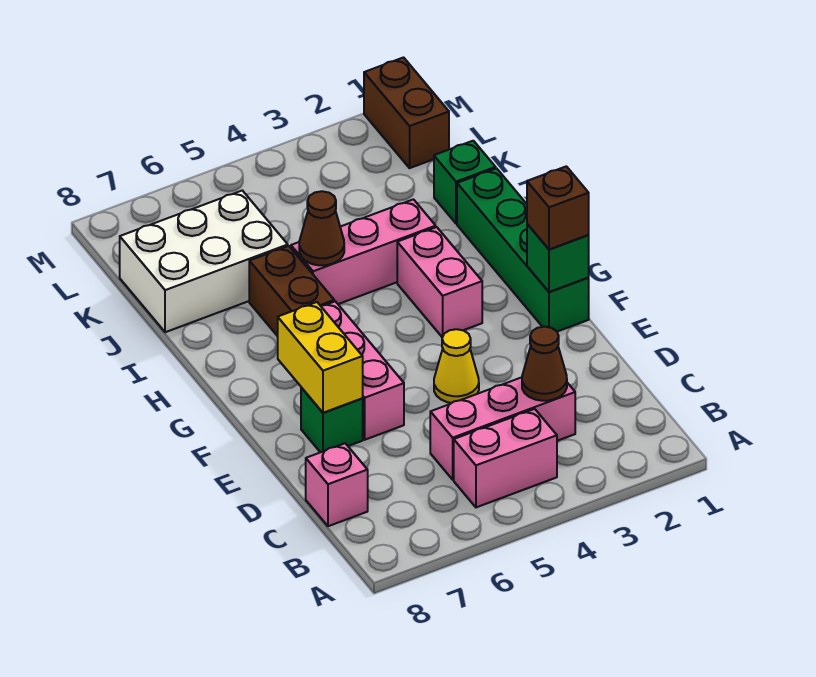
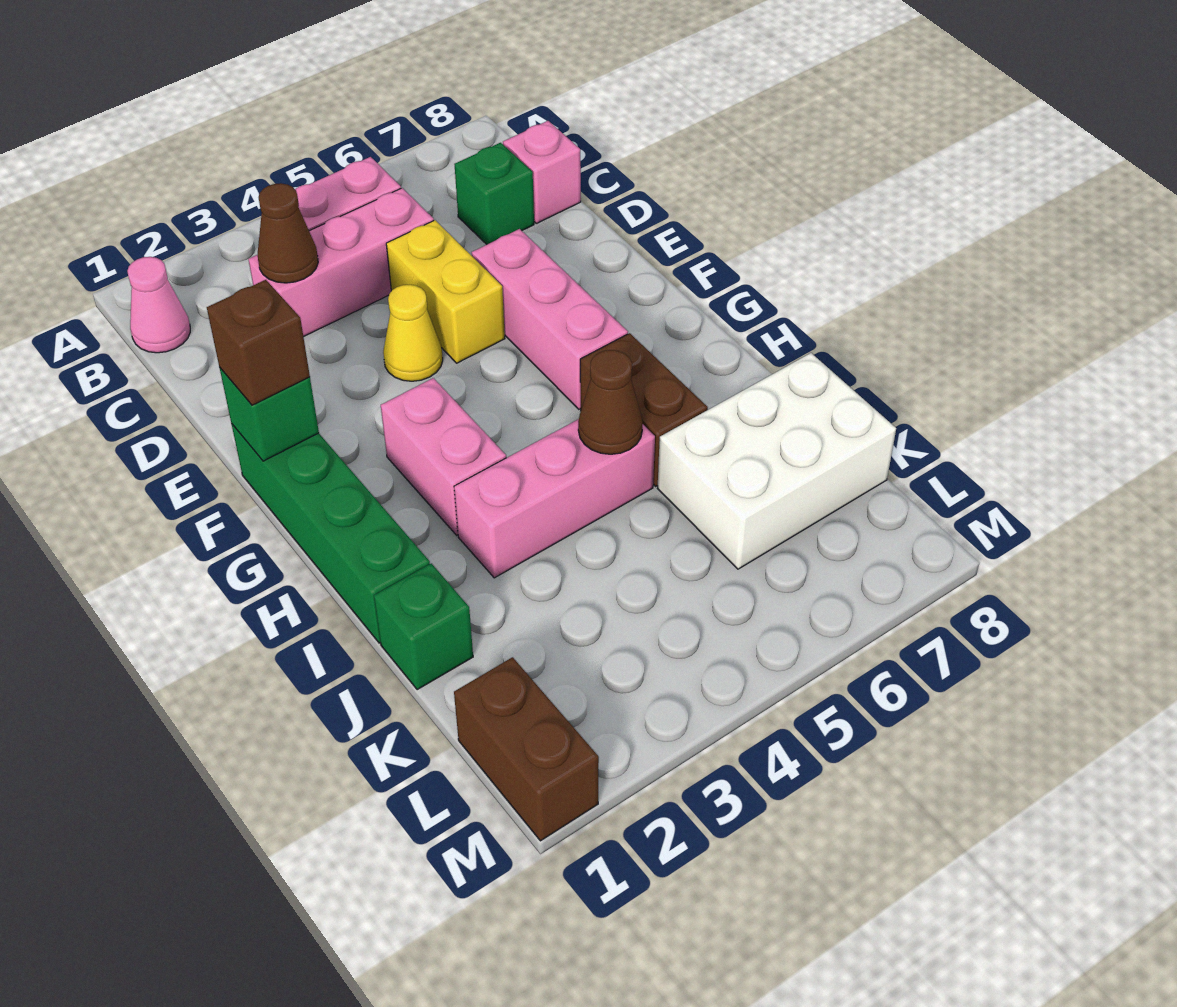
none -> pink 1x1 cone [127,257,190,353]
green 1x1 brick [301,387,363,452] -> green 1x1 brick moved to [454,143,534,244]
yellow 1x2 brick [278,302,363,413] -> yellow 1x2 brick moved to [386,220,505,363]

